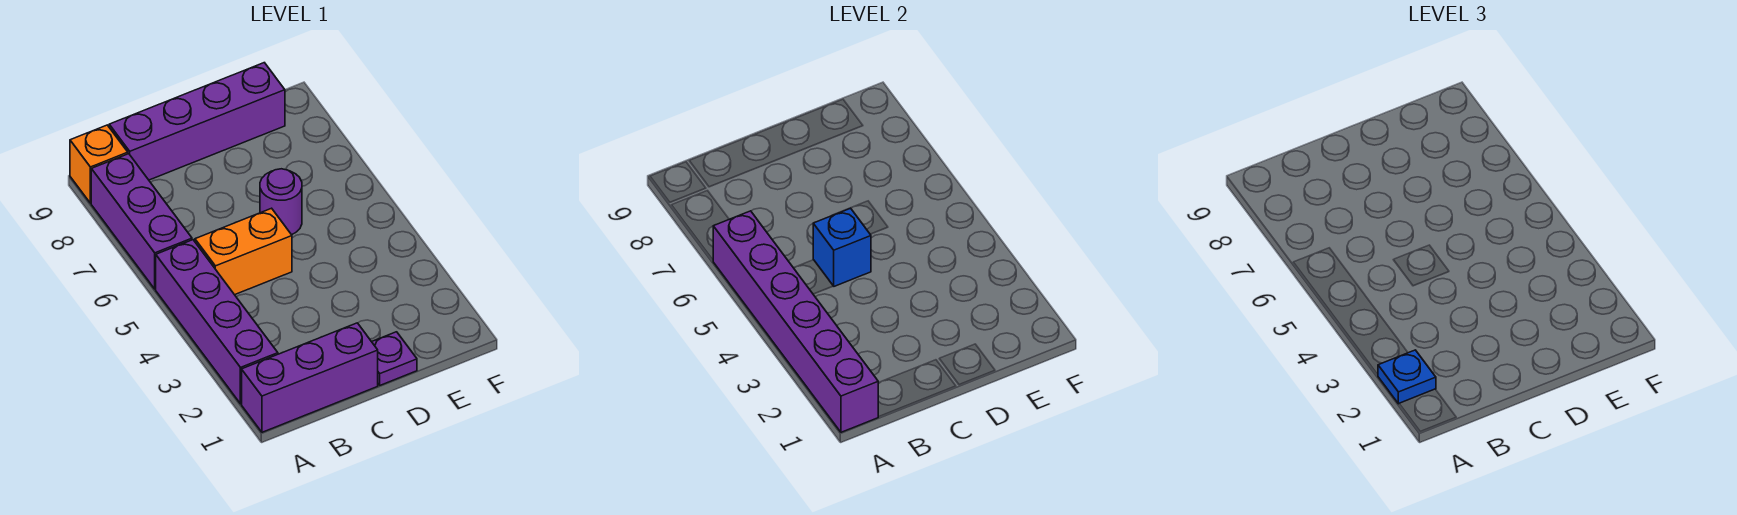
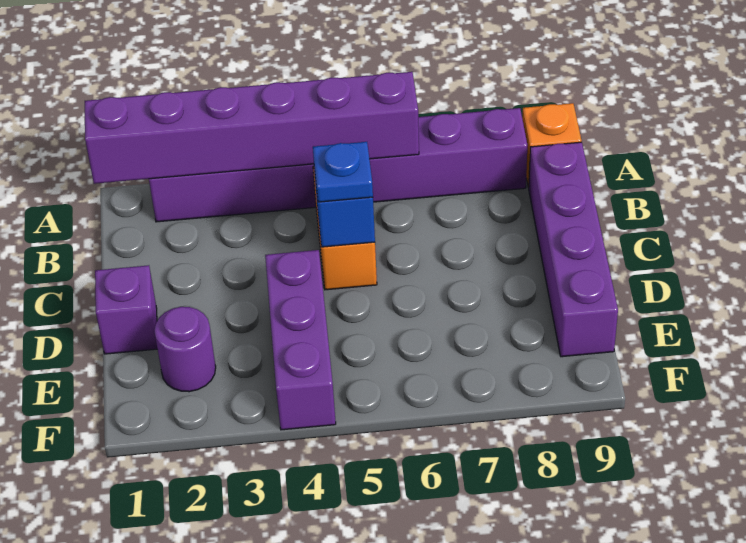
purple 1x3 brick [242,323,378,432] -> purple 1x3 brick moved to [265,250,336,430]
blue 1x1 plate [1378,350,1436,404] -> blue 1x1 plate moved to [313,142,373,202]
purple 1x1 plate [372,332,417,385] -> purple 1x1 brick [95,265,157,354]
purple 1x1 round brick [260,169,302,235] -> purple 1x1 round brick moved to [154,307,216,392]

